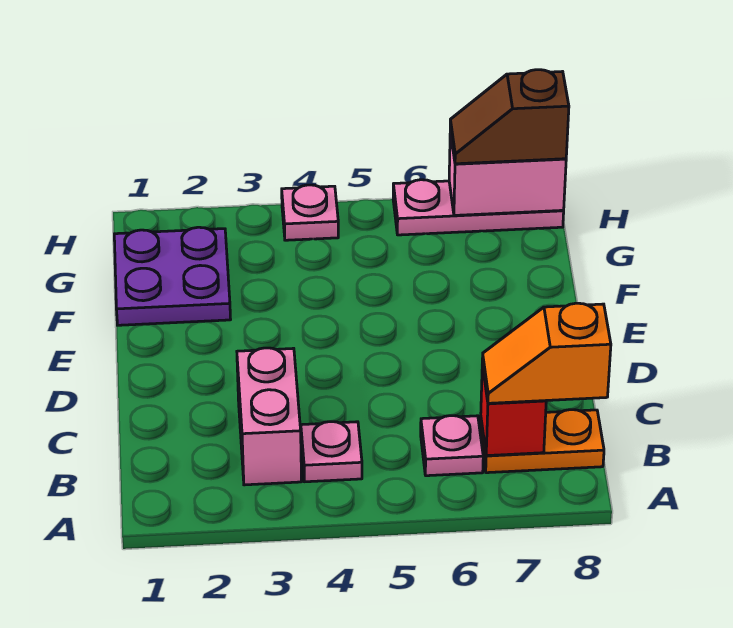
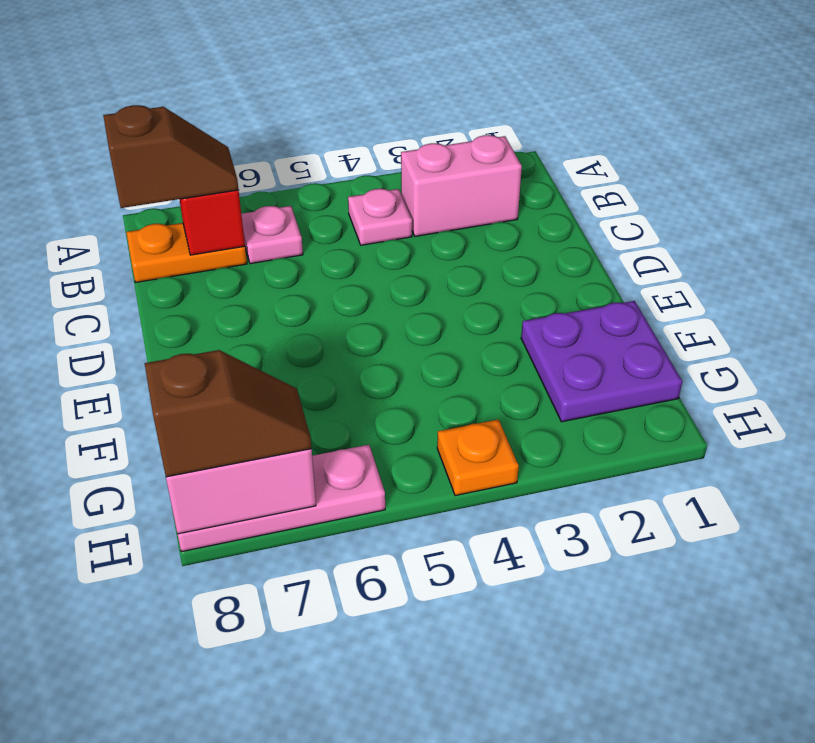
pink 1x2 brick [237,348,302,485] -> pink 1x2 brick turned to [401,135,522,236]
orange 1x2 slope [482,303,611,403] -> brown 1x2 slope [103,105,239,208]
pink 1x1 plate [282,185,338,240] -> orange 1x1 plate [437,419,519,496]

